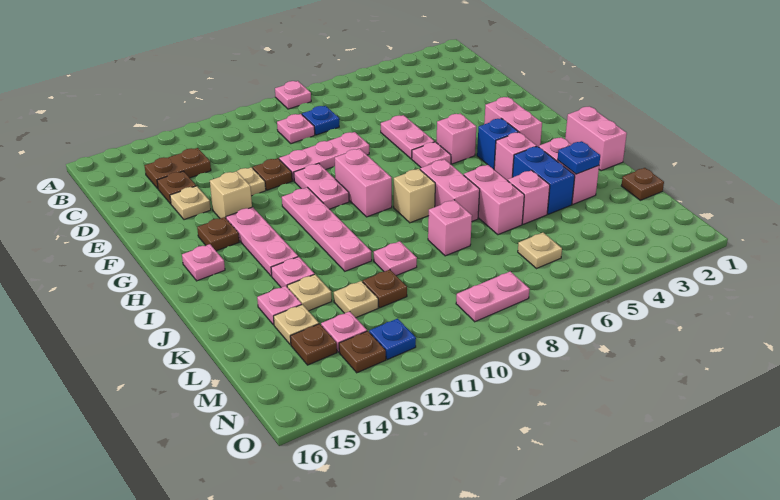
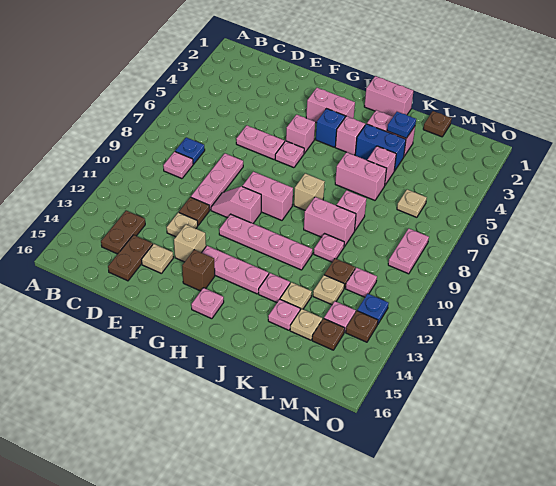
pink 1x1 plate [275,81,311,109] -> pink 1x1 plate moved to [346,268,377,297]
brown 1x1 plate [157,171,196,204] -> brown 1x2 plate [108,235,153,281]
pink 1x2 plate [294,163,349,209] -> pink 1x2 slope [211,186,261,223]
brown 1x1 plate [197,217,239,251] -> brown 1x1 brick [182,250,215,291]
pink 1x2 brick [420,159,480,221] -> pink 1x2 brick moved to [304,197,356,247]

